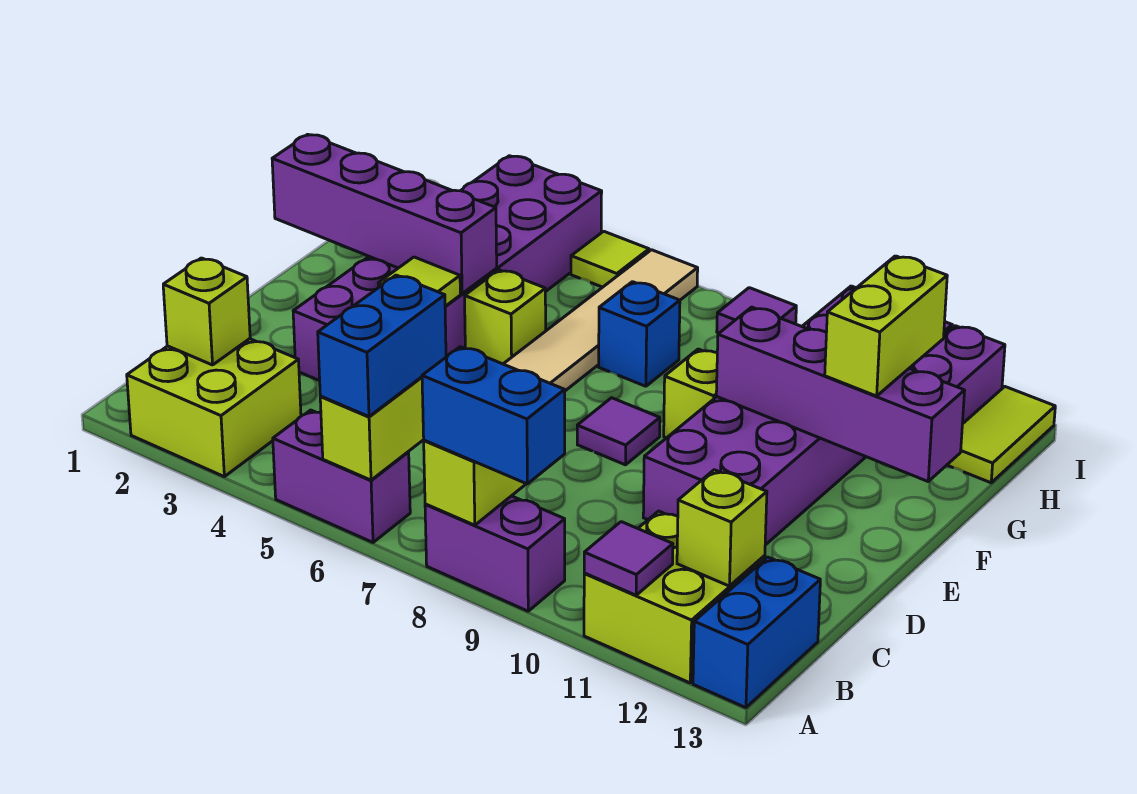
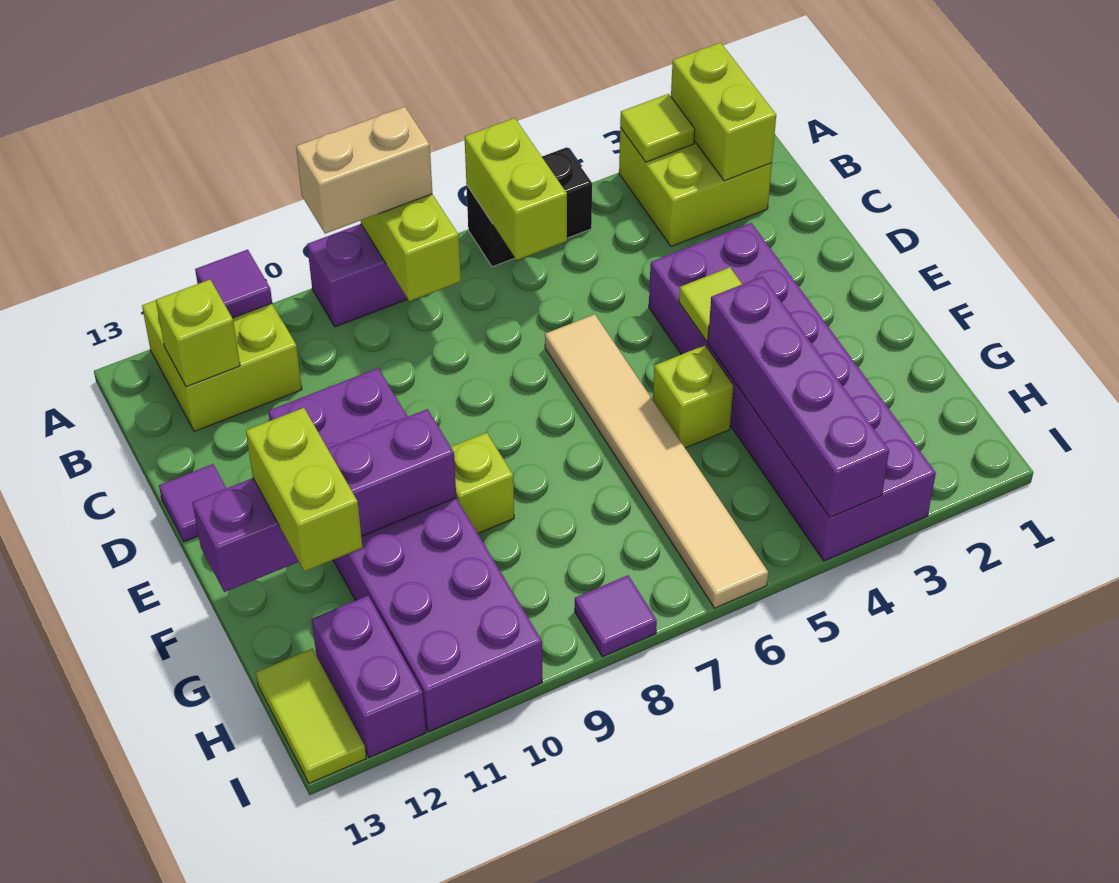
purple 1x2 brick [273,410,410,542] -> black 1x2 brick [466,147,592,267]
blue 1x2 brick [318,275,446,417] -> none
blue 1x2 brick [422,347,565,484] -> tan 1x2 brick [296,107,432,234]
blue 1x2 brick [693,557,820,708] -> none
lime 1x1 brick [163,258,250,365] -> lime 1x2 brick [671,43,776,181]
purple 1x1 tile [577,398,660,465] -> purple 1x1 tile moved to [159,464,226,542]
purple 1x4 brick [272,134,497,294] -> purple 1x4 brick turned to [708,277,889,517]
blue 1x1 brick [599,282,680,386] -> none
lime 1x1 tile [571,231,649,287] -> lime 1x1 tile moved to [620,94,695,162]

